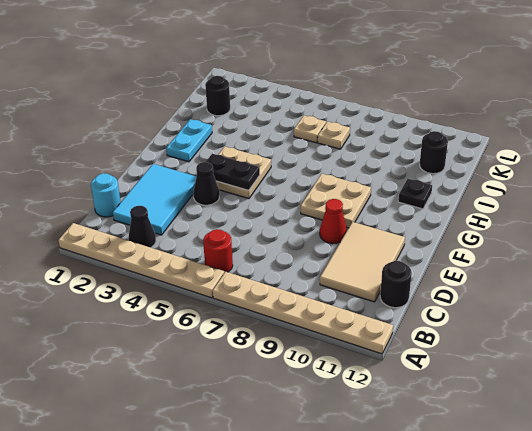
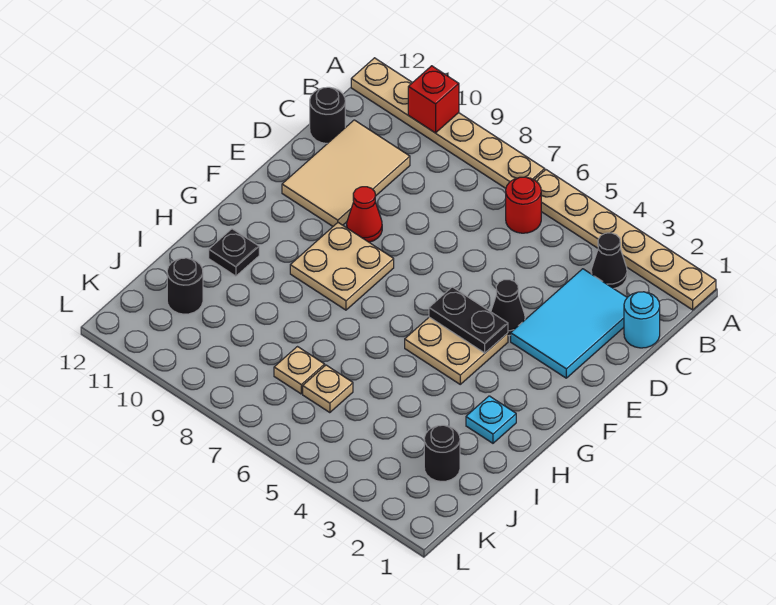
none -> red 1x1 brick [408,66,459,133]
cyan 1x2 plate [166,119,212,162] -> cyan 1x1 plate [466,396,516,443]

